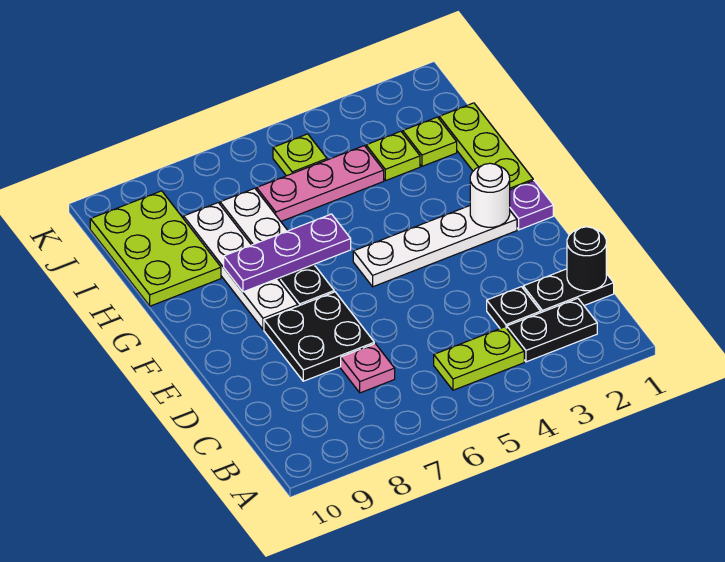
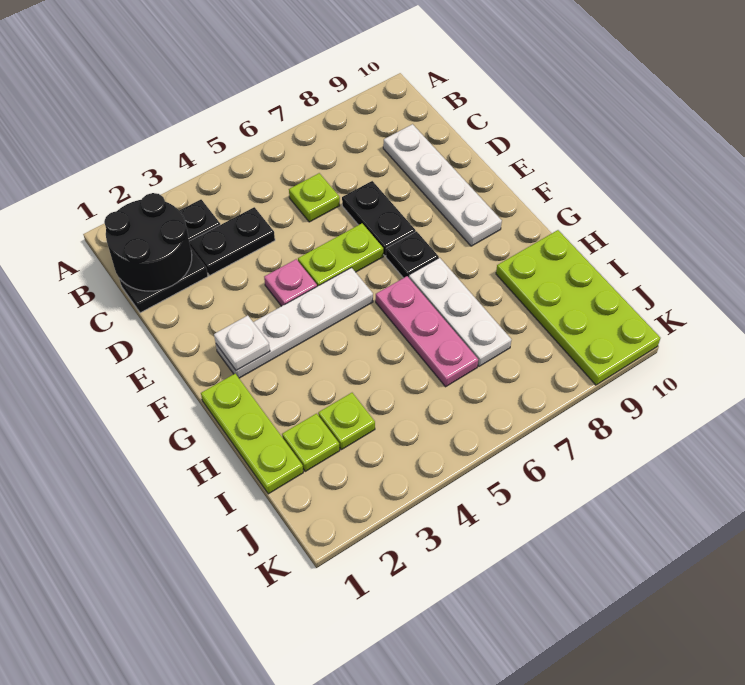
lime 1x2 plate [434,327,524,390] -> lime 1x2 plate moved to [298,224,383,286]
black 1x1 round brick [567,227,606,291] -> black 2x2 round brick [104,193,192,291]
black 1x1 plate [487,287,541,328] -> black 1x2 plate [189,207,275,275]
pink 1x1 plate [341,344,395,393] -> pink 1x1 plate moved to [264,259,317,306]
black 2x2 plate [264,292,374,381] -> black 1x2 plate [342,181,416,256]
purple 1x1 plate [510,181,553,230] -> none
white 1x1 round brick [470,163,510,227] -> white 1x1 plate [214,315,270,371]
white 1x4 plate [184,203,298,329] -> white 1x4 plate moved to [383,124,502,246]
purple 1x3 plate [224,214,351,292] -> none
lime 2x3 plate [90,191,221,306] -> lime 2x4 plate [496,230,660,385]
pink 1x3 plate [257,146,384,221] -> pink 1x3 plate turned to [376,276,478,387]
lime 1x1 plate [273,134,327,176] -> lime 1x1 plate moved to [289,173,340,222]

